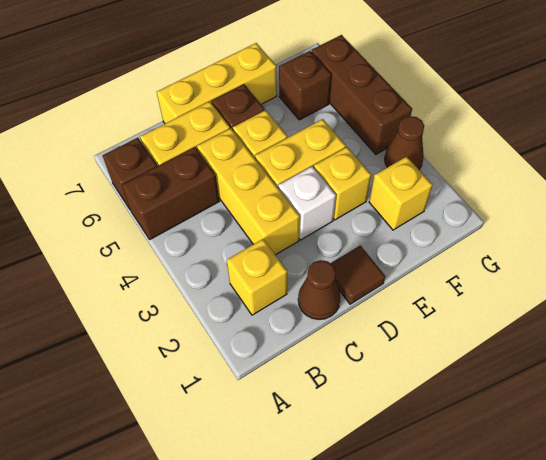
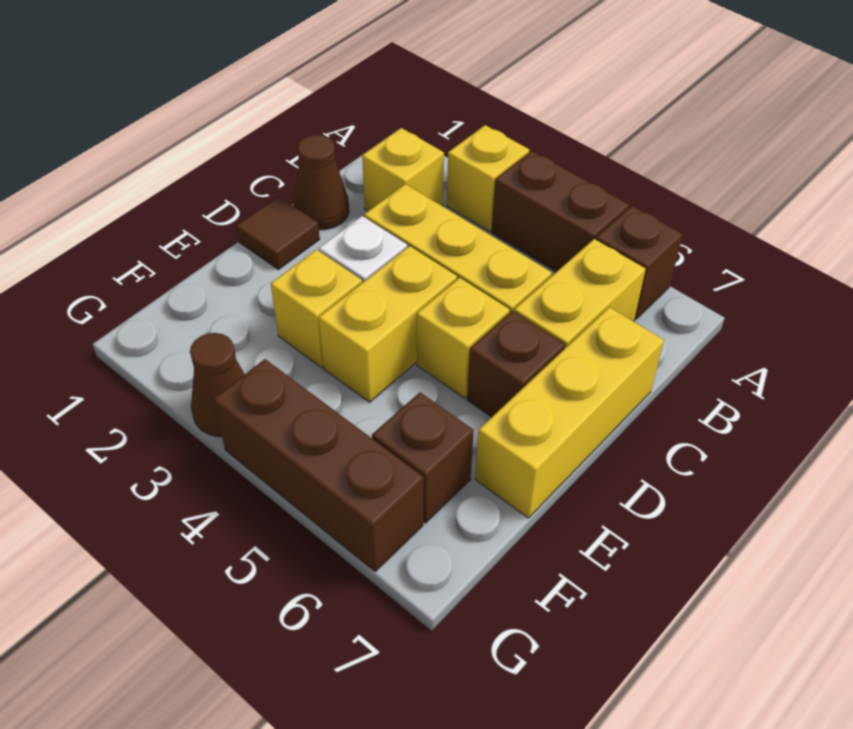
brown 1x2 brick [122,147,219,240] -> brown 1x2 brick turned to [491,151,629,272]
yellow 1x1 brick [369,156,433,230] -> yellow 1x1 brick moved to [447,125,529,231]

